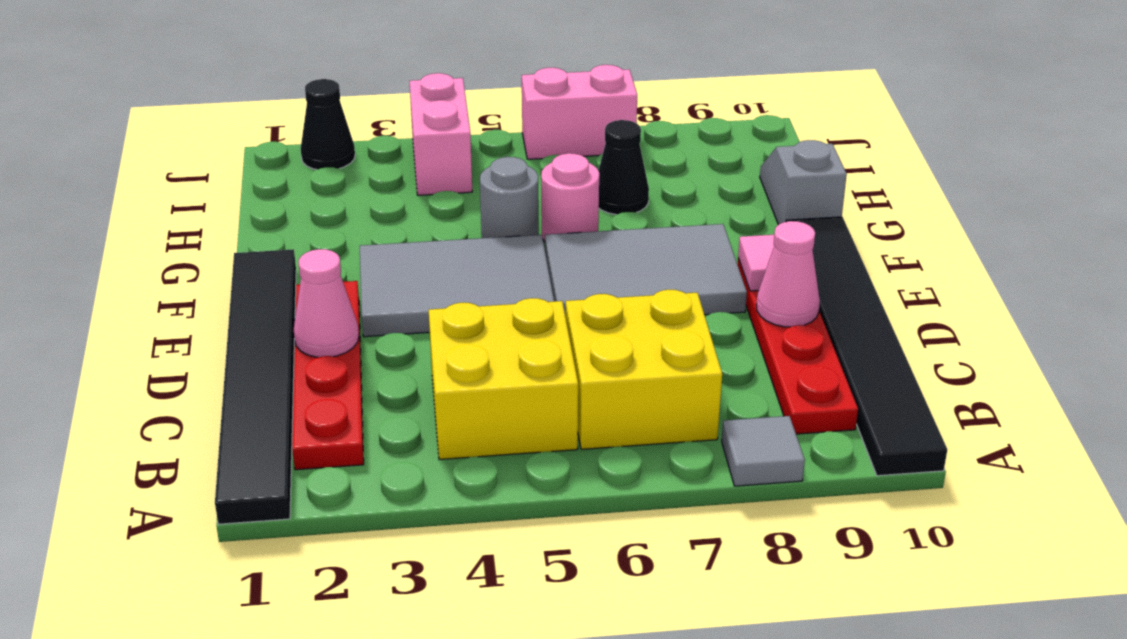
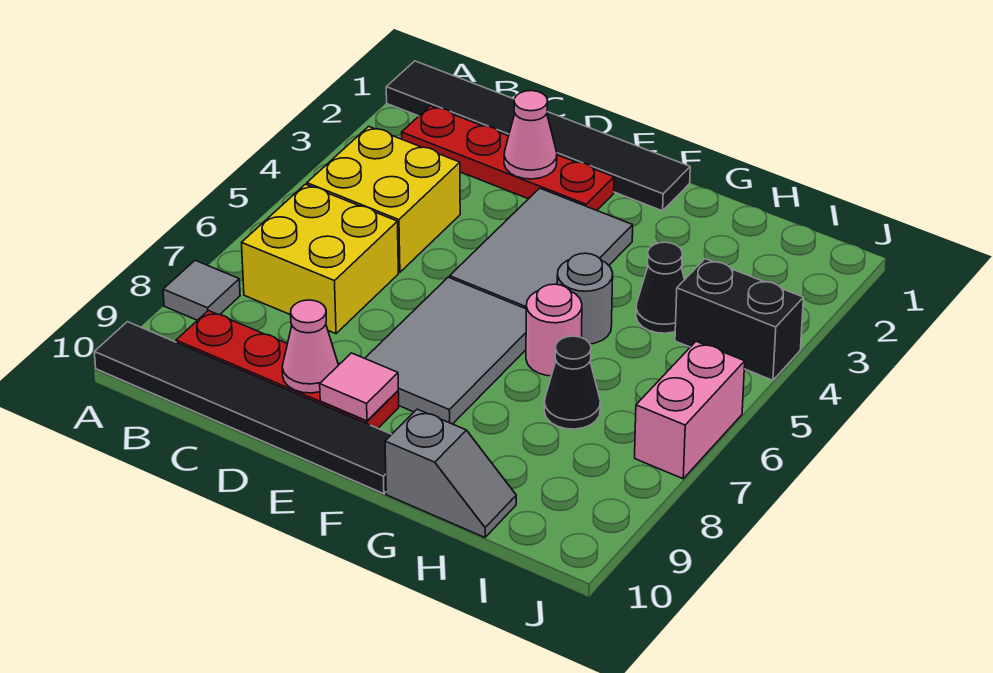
pink 1x2 brick [410,73,472,195] -> black 1x2 brick [675,259,804,380]
black 1x1 cone [301,79,355,170] -> black 1x1 cone moved to [636,242,685,333]

